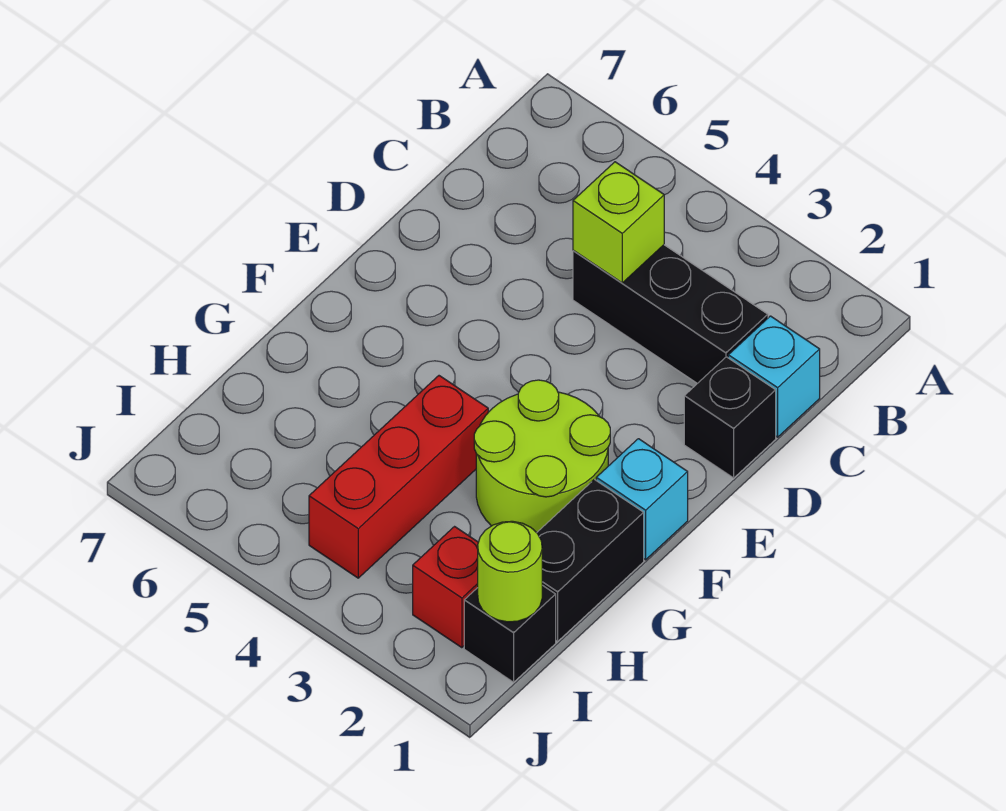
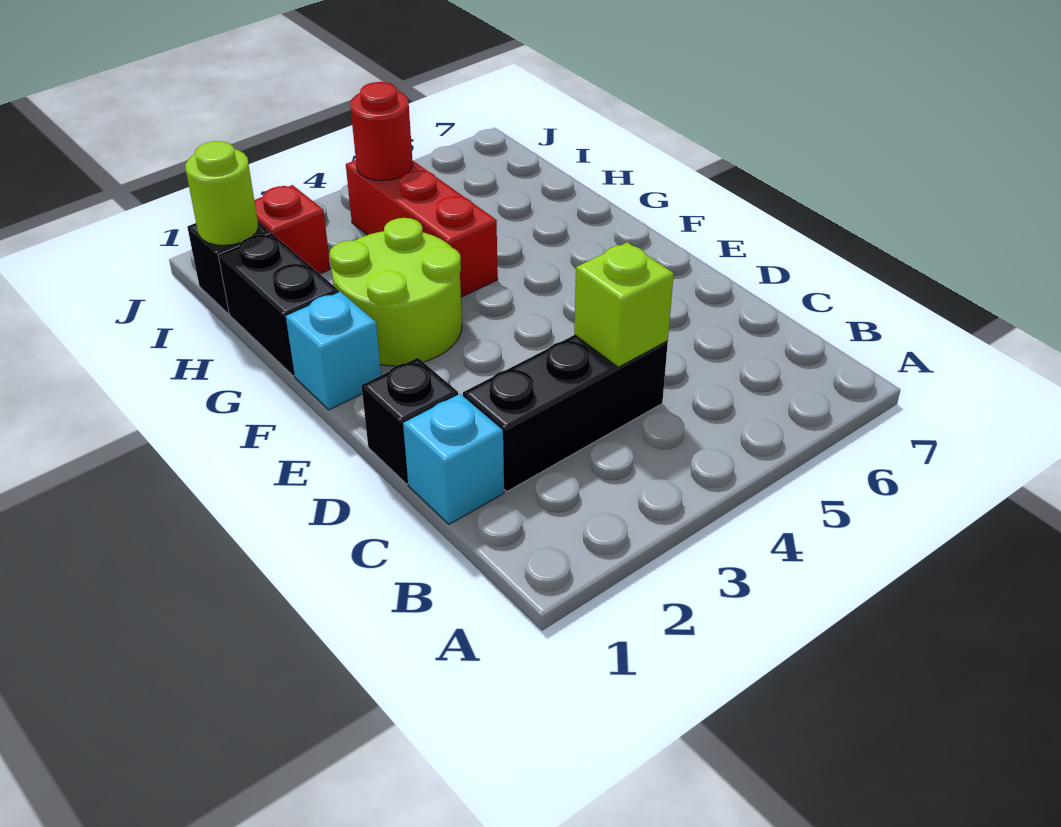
none -> red 1x1 round brick [350,82,413,181]

